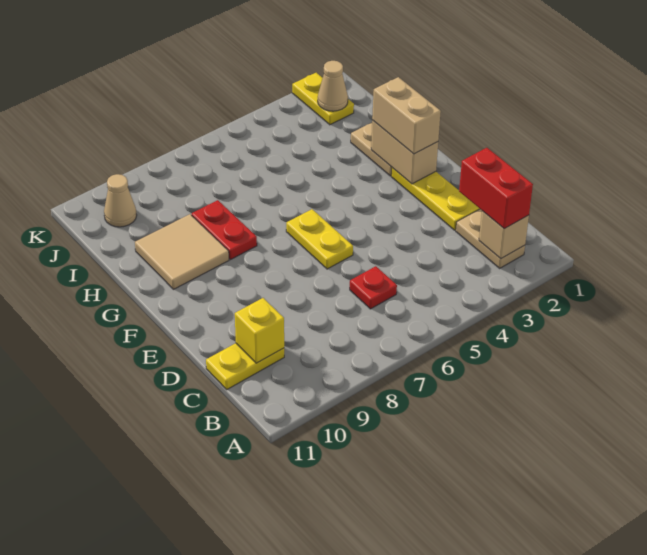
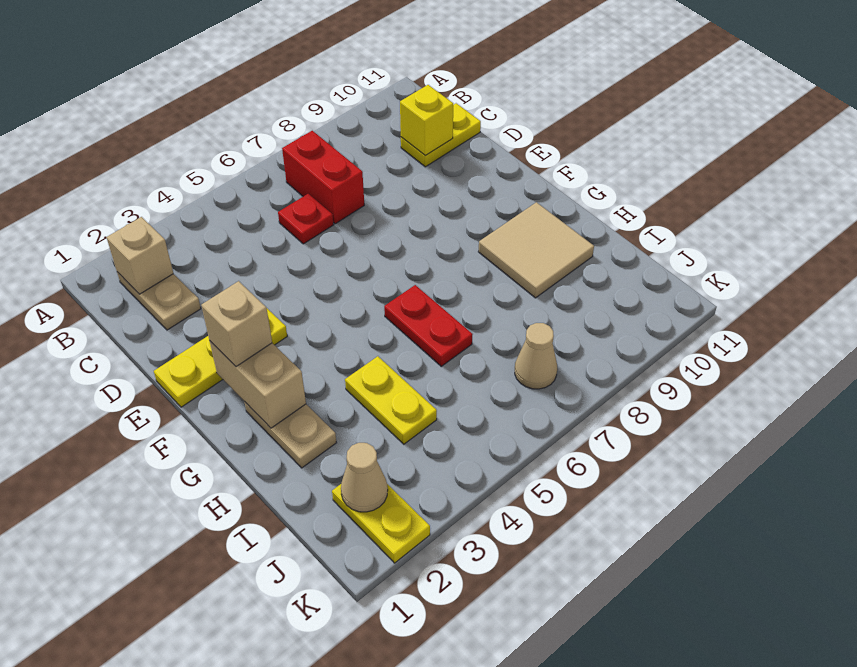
red 1x2 brick [459,148,533,229] -> red 1x2 brick moved to [282,131,364,224]
yellow 1x3 plate [391,168,480,230] -> yellow 1x3 plate turned to [154,309,287,407]
yellow 1x2 plate [286,209,353,269] -> yellow 1x2 plate moved to [345,356,437,444]
tan 1x2 brick [372,77,441,154] -> tan 1x1 brick [201,281,272,367]
red 1x2 plate [192,200,257,260] -> red 1x2 plate moved to [384,285,473,366]
tan 1x1 cone [104,174,137,227] -> tan 1x1 cone moved to [515,323,557,389]

